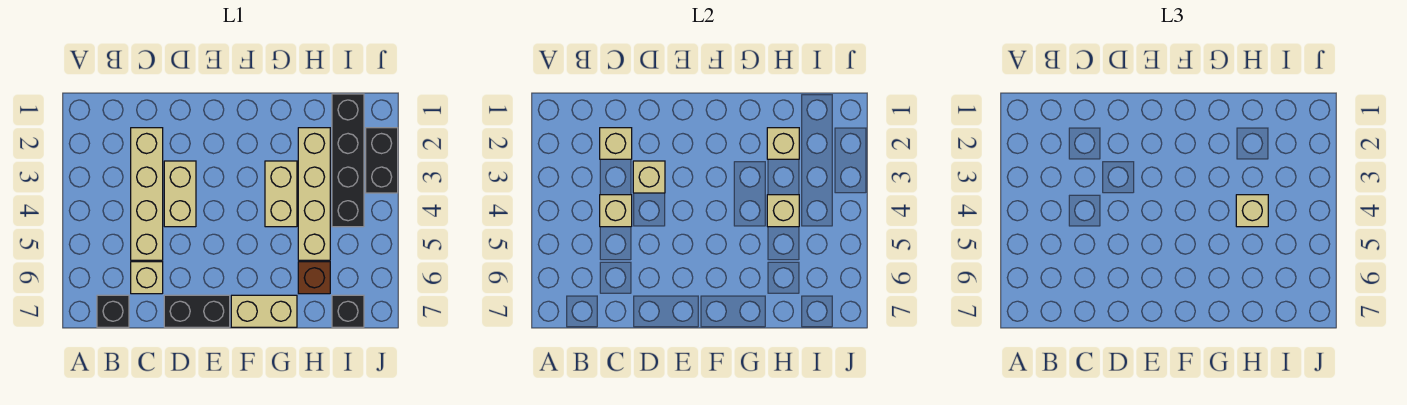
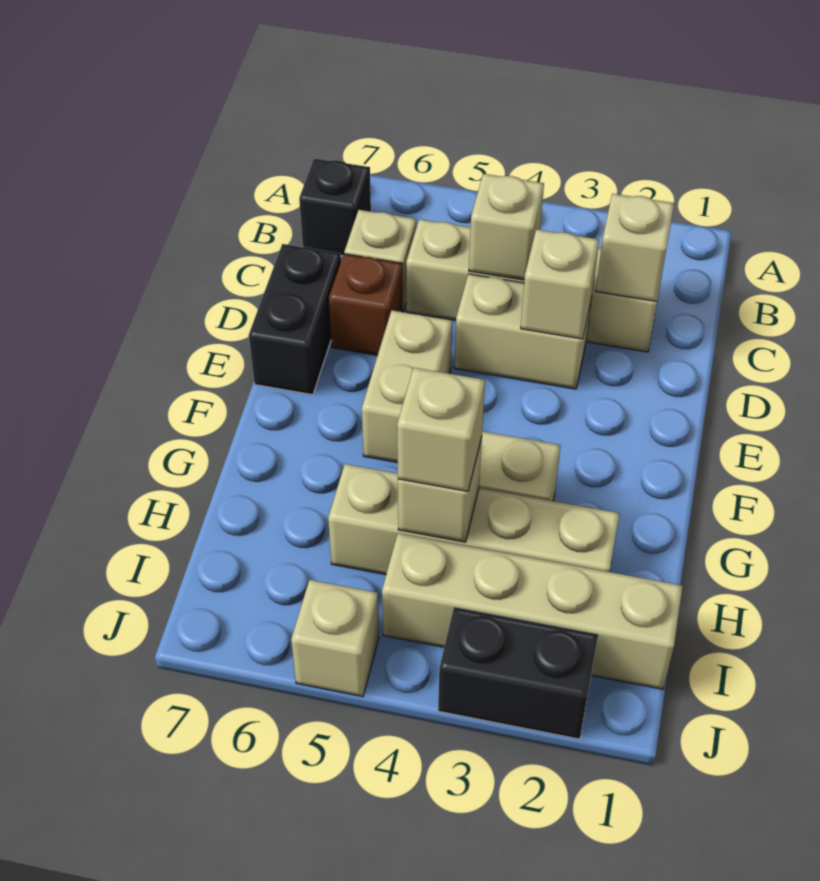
tan 1x2 brick [231,295,297,327] -> tan 1x2 brick moved to [362,311,452,462]
tan 1x1 brick [767,128,799,159] -> tan 1x1 brick moved to [291,580,379,696]
brown 1x1 brick [298,262,330,294] -> brown 1x1 brick moved to [329,254,403,355]
black 1x4 brick [332,94,364,227] -> tan 1x4 brick [382,533,683,689]
black 1x1 brick [332,295,364,327] -> none

